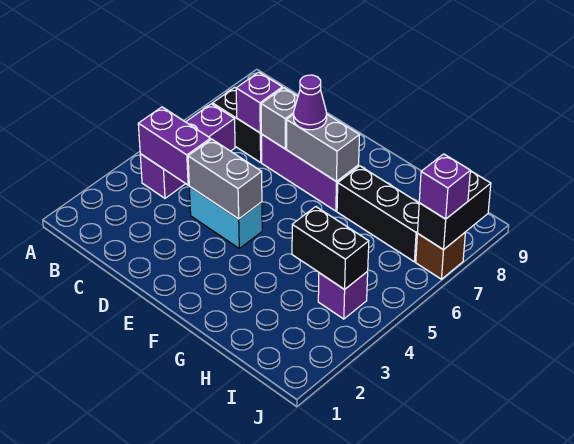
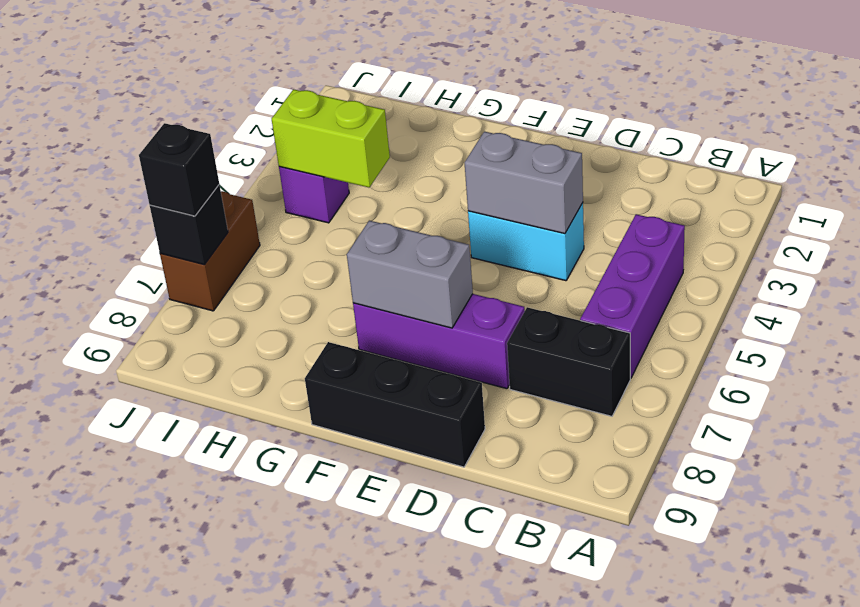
purple 1x2 brick [138,107,210,185] -> none
purple 1x1 brick [236,72,282,133] -> none
grey 1x1 brick [261,88,298,149] -> none
purple 1x1 cone [294,75,327,130] -> none
black 1x3 brick [337,166,419,262] -> black 1x3 brick moved to [305,342,485,467]
black 1x2 brick [292,207,369,289] -> lime 1x2 brick [272,89,390,187]
brown 1x1 brick [416,233,465,279] -> brown 1x2 brick [160,191,260,311]
black 1x2 brick [418,171,491,250] -> black 1x1 brick [150,185,228,264]
purple 1x1 brick [419,154,470,219] -> black 1x1 brick [139,123,219,216]

